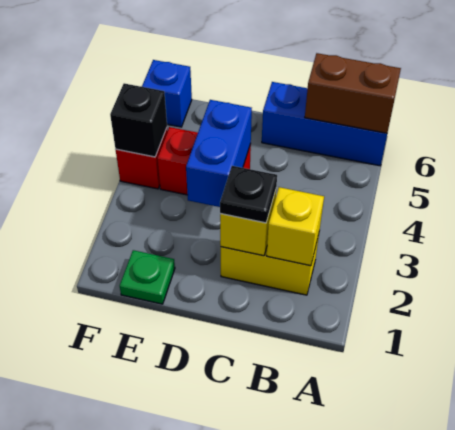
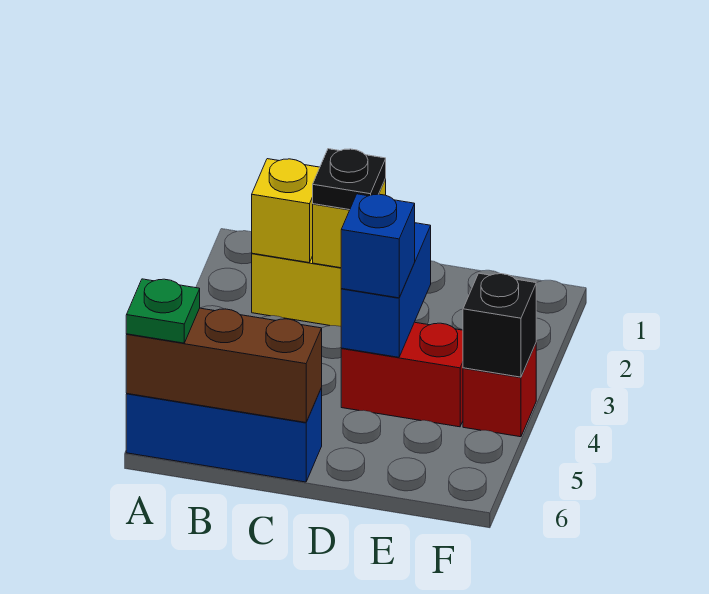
brown 1x2 brick [305,53,401,133] -> brown 1x3 brick [126,308,322,423]
green 1x1 plate [120,250,175,304] -> green 1x1 plate moved to [126,279,200,343]
blue 1x1 brick [142,60,192,127] -> blue 1x1 brick moved to [341,194,415,298]

